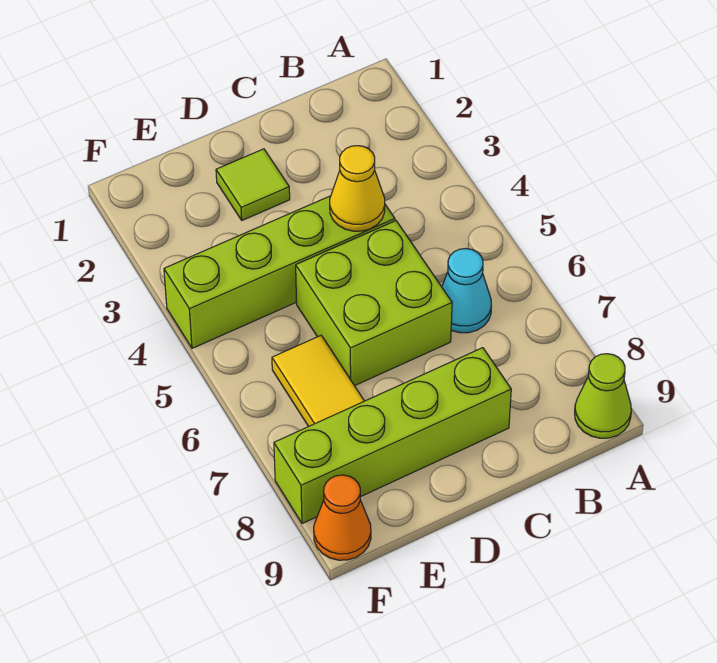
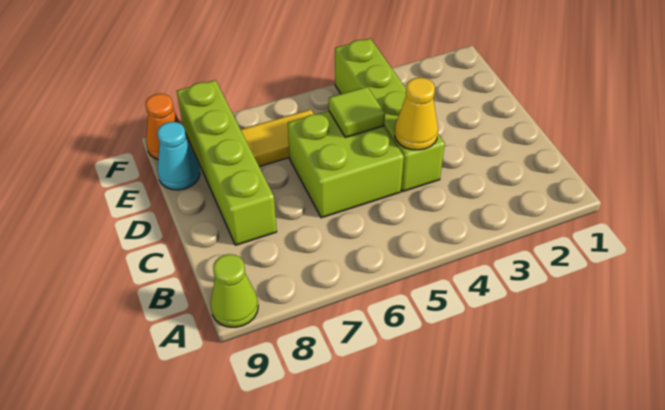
cyan 1x1 cone [442,249,491,333] -> cyan 1x1 cone moved to [157,122,200,190]
lime 1x1 tile [216,149,290,220] -> lime 1x1 tile moved to [329,87,385,137]

